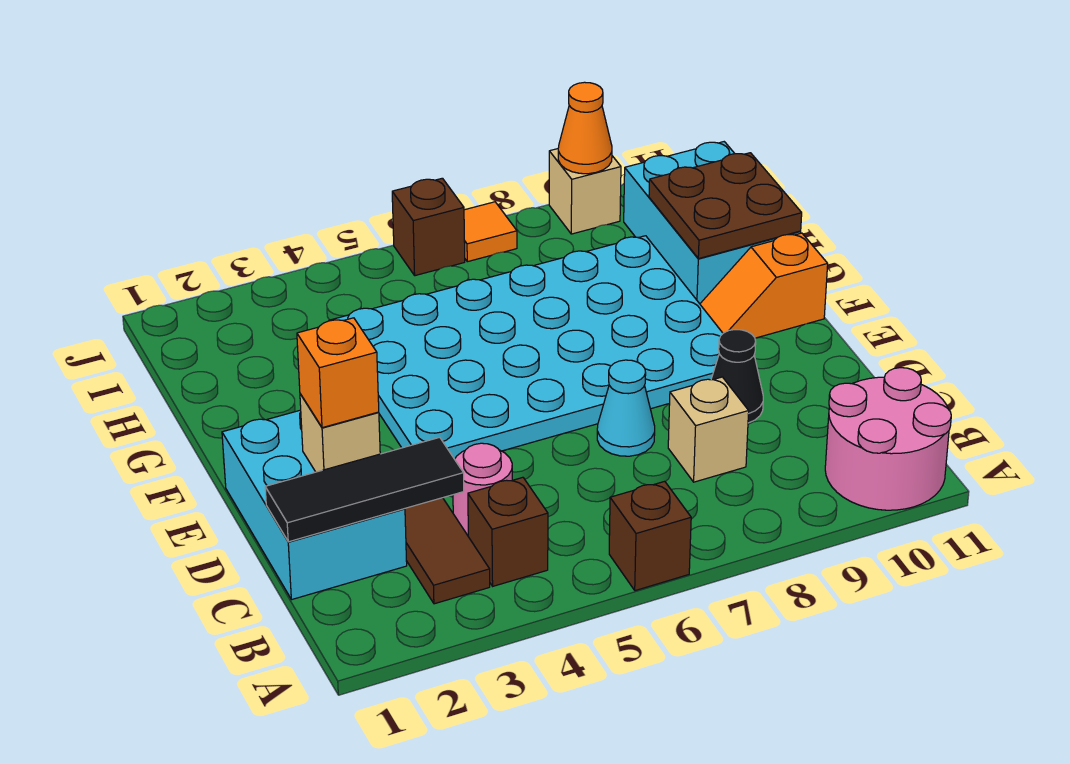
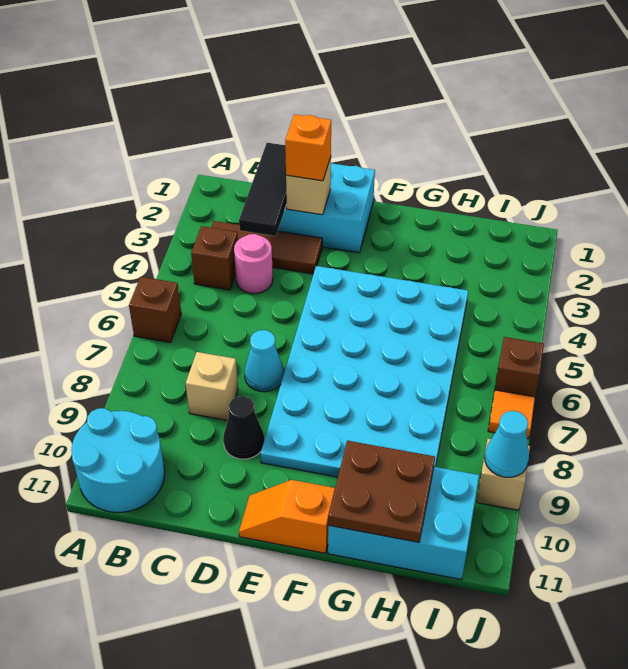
pink 2x2 round brick [825,368,951,510] -> cyan 2x2 round brick [71,408,165,512]
orange 1x2 slope [700,233,828,338] -> orange 1x2 slope turned to [239,480,335,553]
orange 1x1 cone [558,82,612,174] -> cyan 1x1 cone [485,411,529,477]

